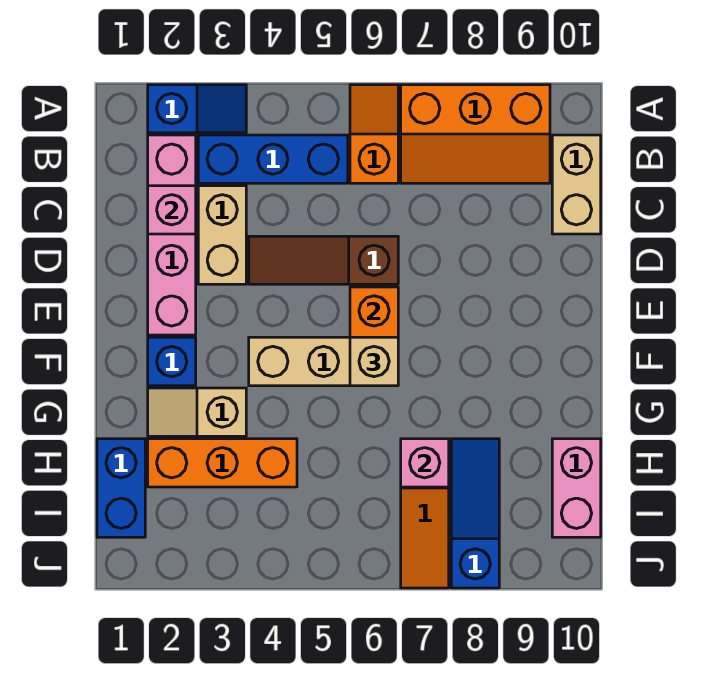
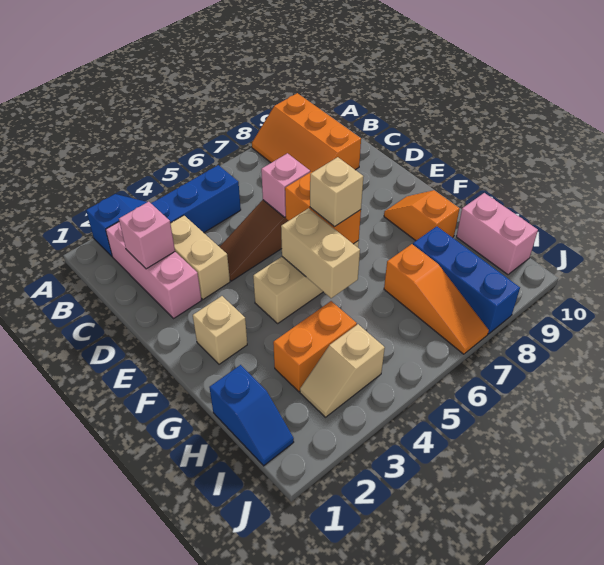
orange 1x2 slope [350,85,398,183] -> orange 1x2 slope moved to [384,190,460,241]
orange 2x3 slope [401,85,550,183] -> orange 2x3 slope turned to [252,93,361,172]
pink 1x4 brick [148,135,196,335] -> pink 1x3 brick [106,222,202,318]
tan 1x2 brick [552,135,601,234] -> tan 1x2 brick moved to [281,208,360,298]
blue 1x1 brick [148,337,196,386] -> tan 1x1 brick [193,296,247,364]
tan 1x2 slope [148,388,246,436] -> tan 1x2 slope moved to [300,324,385,417]
blue 1x2 brick [97,439,145,537] -> blue 1x2 slope [209,365,294,466]
orange 1x3 brick [148,439,297,487] -> orange 1x2 brick [273,301,357,392]
pink 1x1 brick [401,439,449,487] -> pink 1x1 brick moved to [261,153,310,217]
blue 1x3 slope [451,439,499,588] -> blue 1x3 brick [413,226,520,334]

